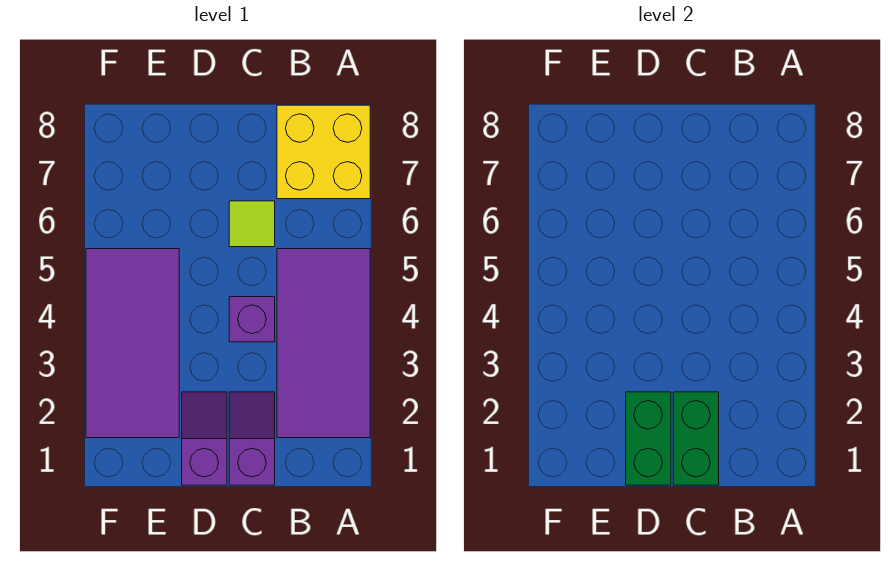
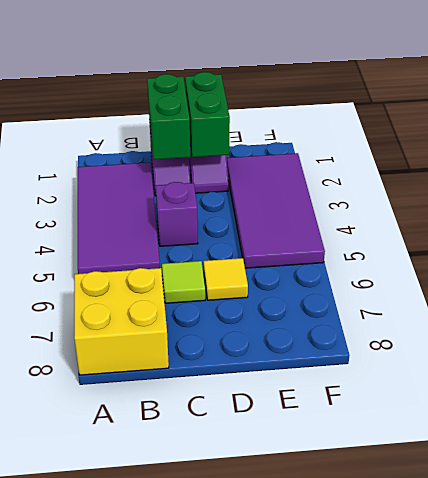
none -> yellow 1x1 tile [204,258,248,300]

